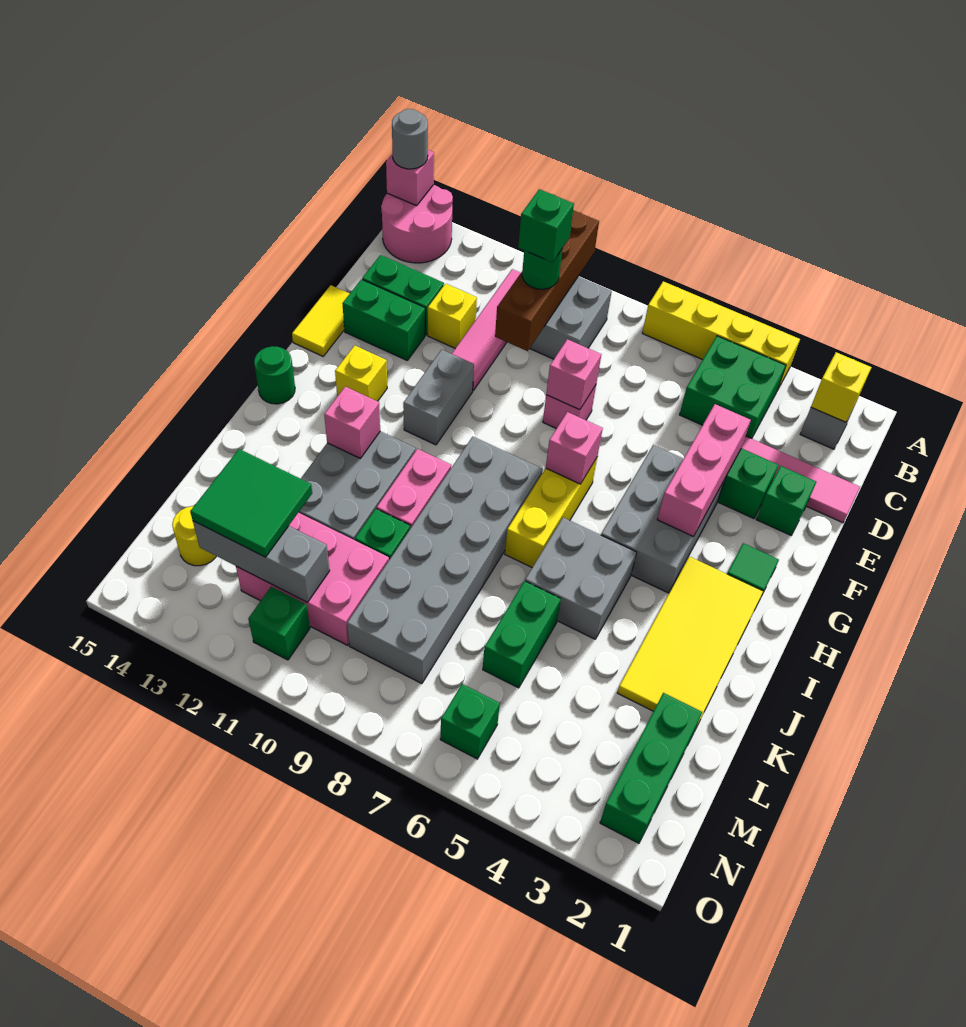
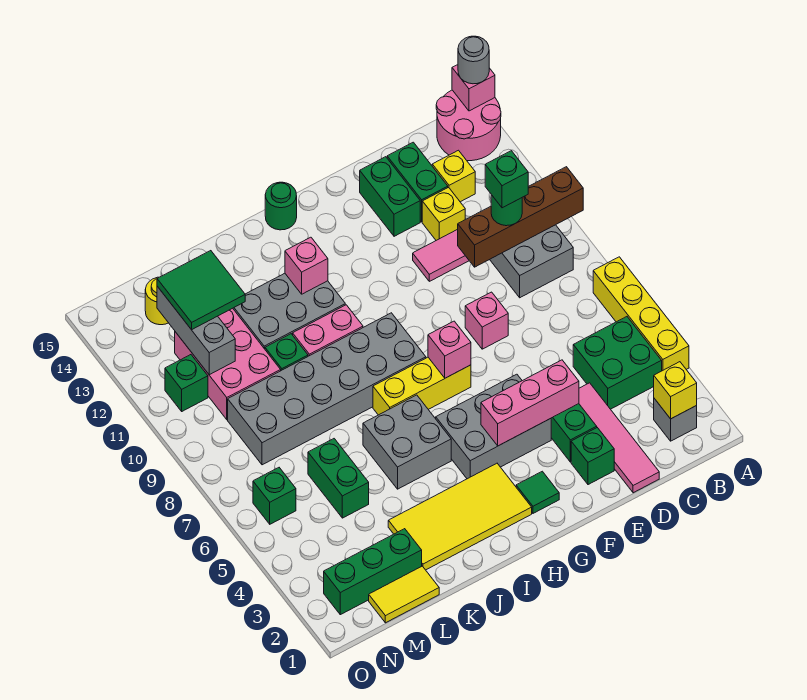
pink 1x1 brick [546,339,601,410] -> none
yellow 1x2 tile [292,285,350,356] -> yellow 1x2 tile moved to [369,566,439,623]
grey 1x2 brick [403,350,474,445] -> none
yellow 1x1 brick [335,345,387,401] -> yellow 1x1 brick moved to [432,150,475,202]
green 1x2 brick [483,581,561,688] -> green 1x2 brick turned to [308,439,369,518]

